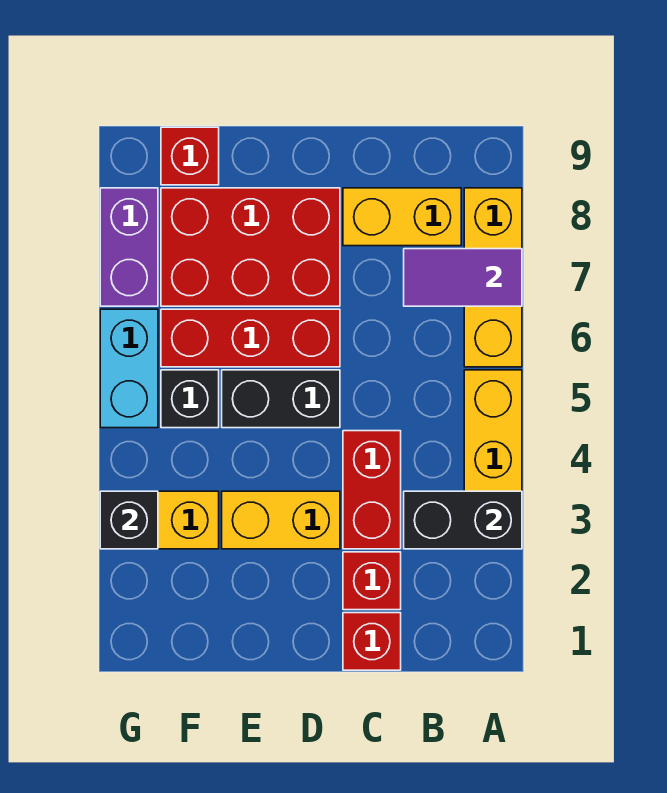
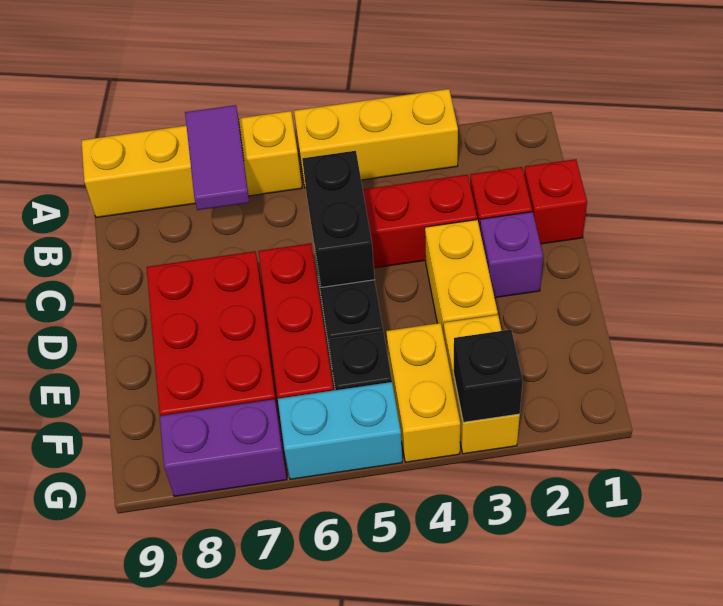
black 1x2 brick [404,491,522,549] -> black 1x2 brick moved to [302,151,375,287]
yellow 1x3 brick [464,188,522,367] -> yellow 1x4 brick [81,111,302,218]
yellow 1x2 brick [343,188,461,246] -> yellow 1x2 brick moved to [386,323,460,462]
none -> purple 1x1 brick [480,212,543,298]
red 1x1 brick [161,127,219,185] -> none

